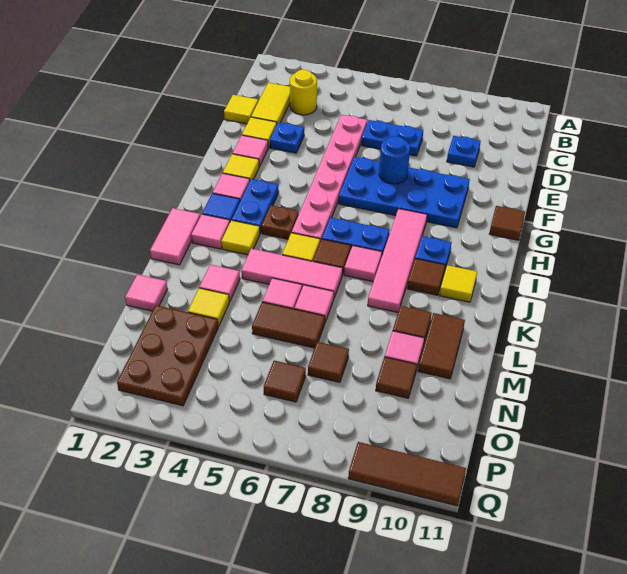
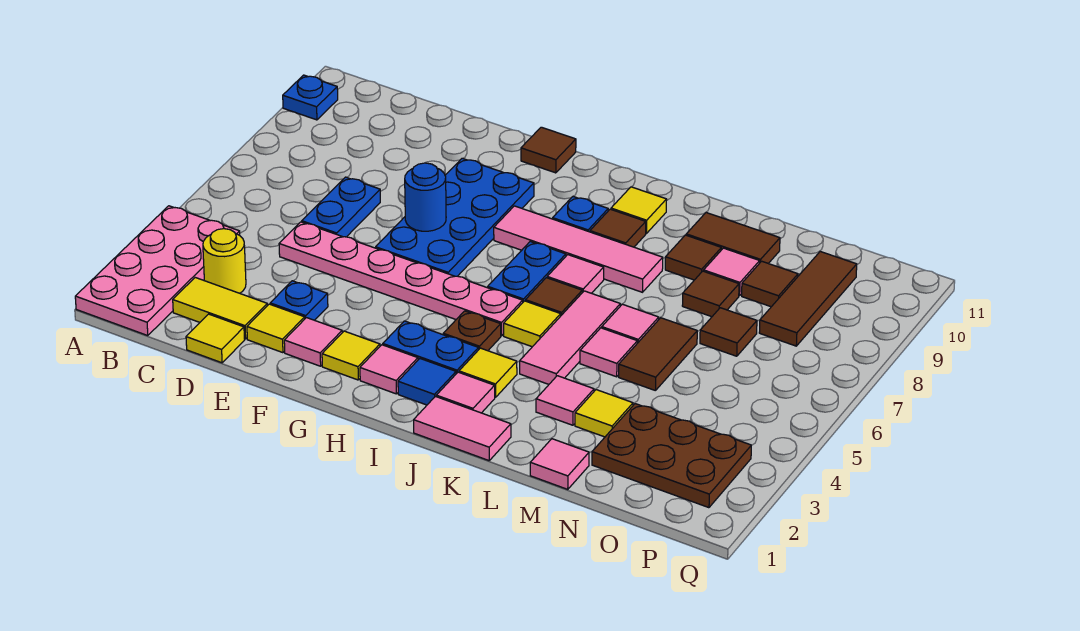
none -> pink 2x4 plate [75,206,240,336]
blue 1x1 plate [447,136,481,167] -> blue 1x1 plate moved to [283,75,338,120]
brown 1x1 tile [264,361,306,402] -> brown 1x1 tile moved to [682,271,739,317]
brown 1x3 tile [348,442,466,506] -> brown 1x3 tile moved to [759,252,857,346]

